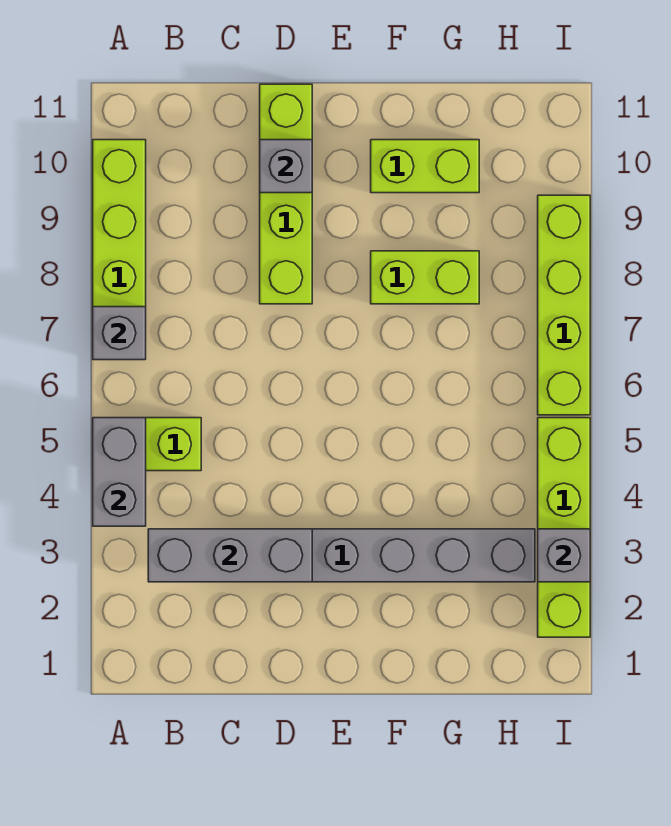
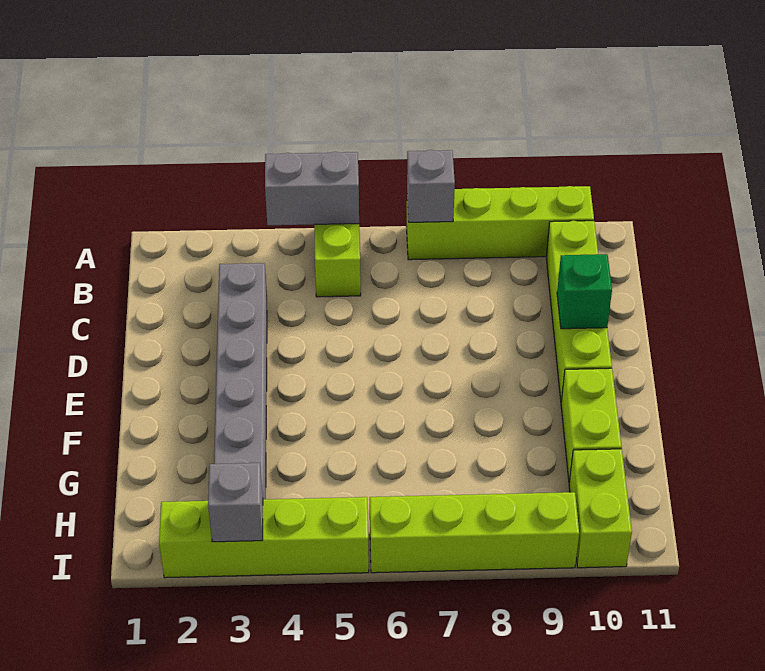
grey 1x3 brick [148,529,312,582] -> none
lime 1x4 brick [260,84,312,304] -> lime 1x4 brick turned to [546,221,612,402]
grey 1x1 brick [260,140,312,193] -> green 1x1 brick [557,254,612,329]
lime 1x2 brick [371,251,479,304] -> lime 1x2 brick moved to [569,449,632,568]

